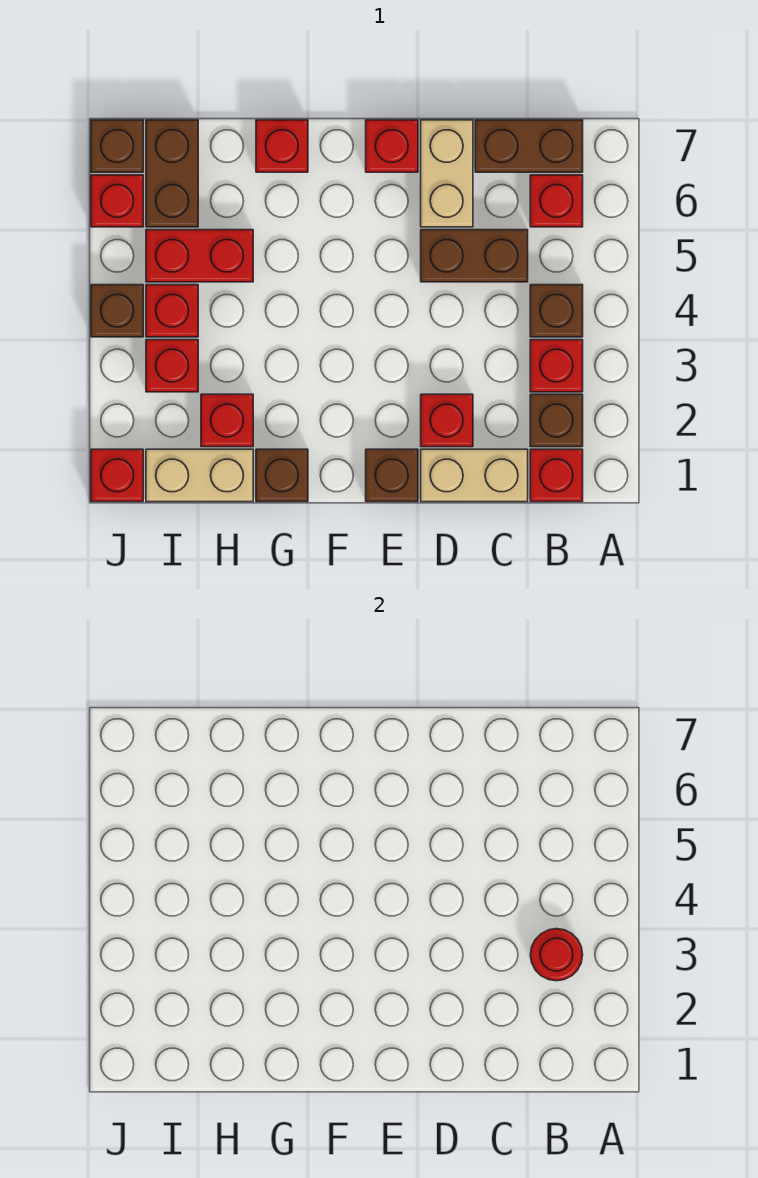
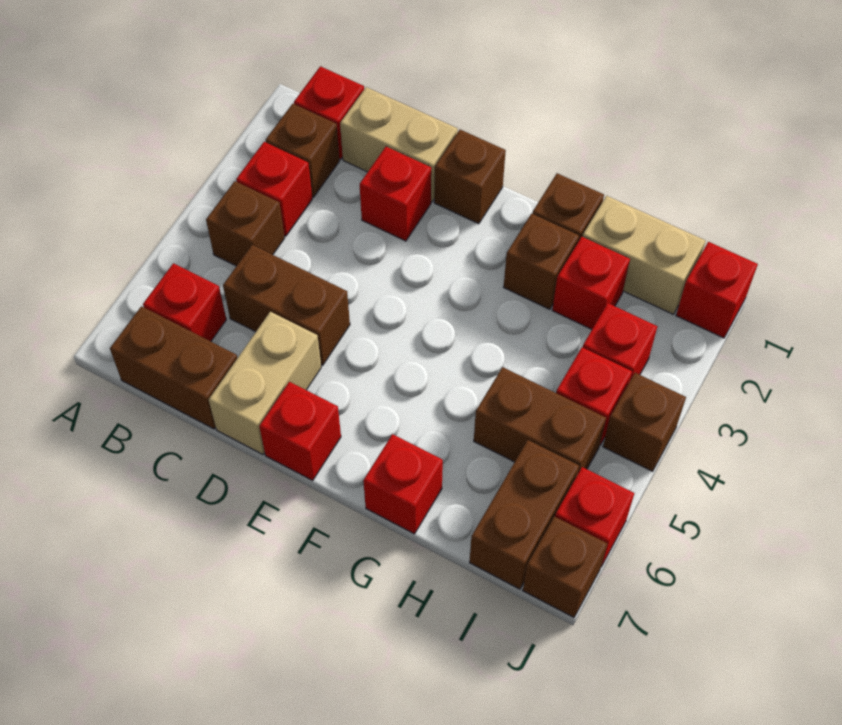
red 1x1 round brick [530,929,583,981] -> none
none -> brown 1x1 brick [504,214,579,309]
red 1x2 brick [146,230,253,282] -> brown 1x2 brick [474,367,606,475]

